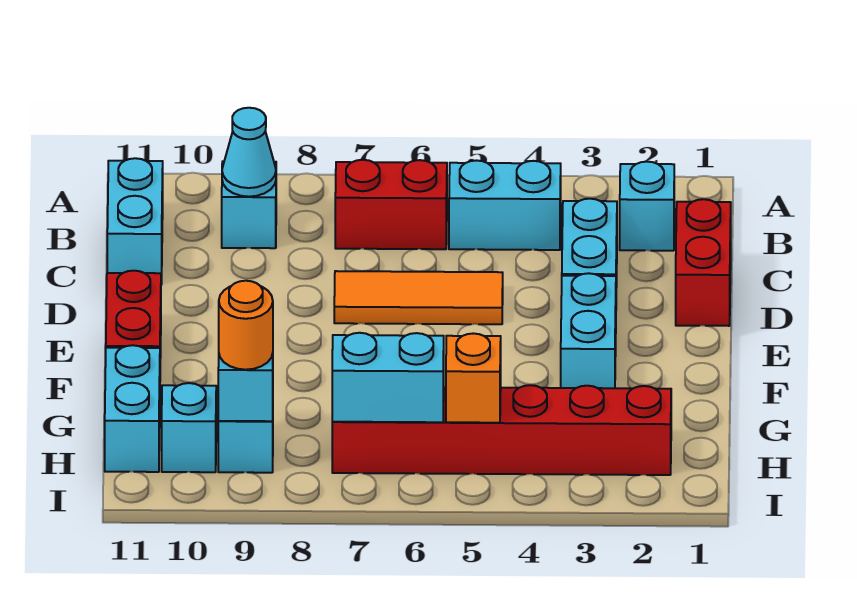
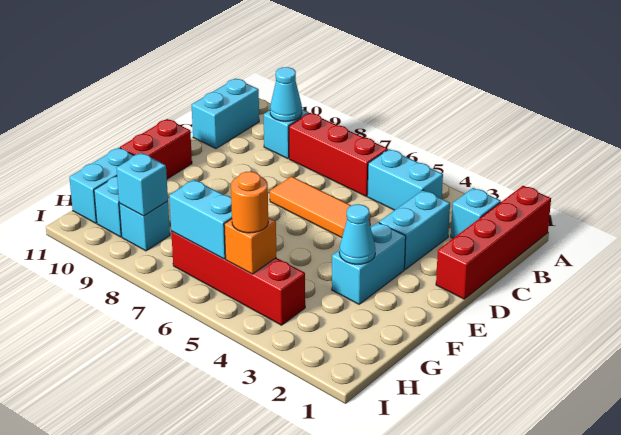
red 1x2 brick [335,160,447,249] -> red 1x3 brick [289,113,388,196]
red 1x2 brick [676,199,731,326] -> red 1x4 brick [436,186,551,299]
none -> cyan 1x1 cone [339,204,375,264]
red 1x6 brick [332,385,671,475] -> red 1x4 brick [171,231,305,325]
orange 1x1 round brick [219,281,273,370] -> orange 1x1 round brick moved to [231,171,268,233]

